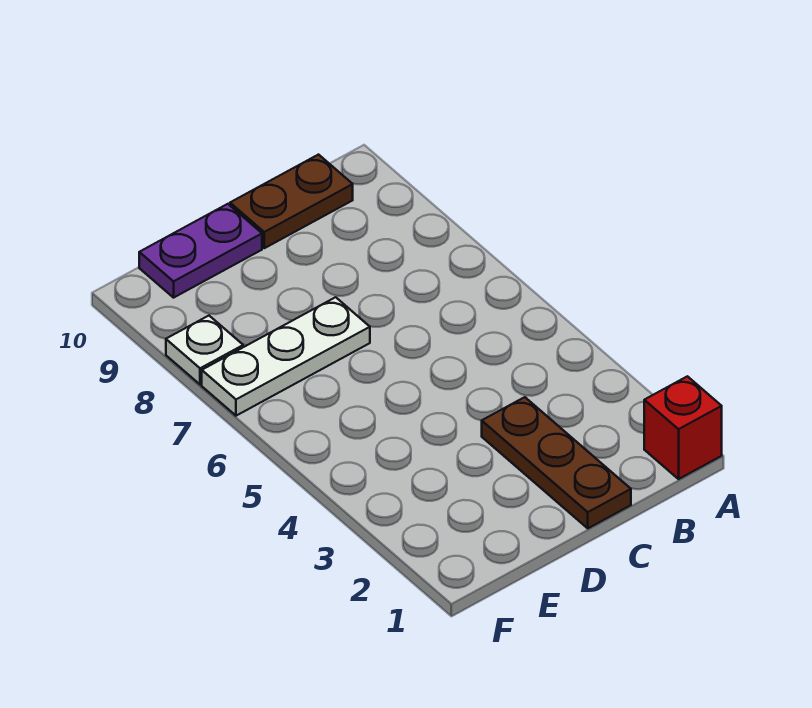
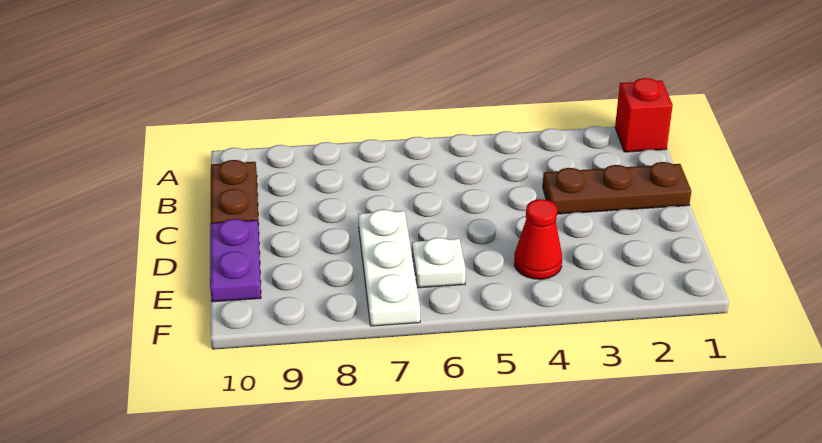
none -> red 1x1 cone [514,199,562,279]
white 1x1 plate [166,316,243,385] -> white 1x1 plate moved to [412,238,466,288]

